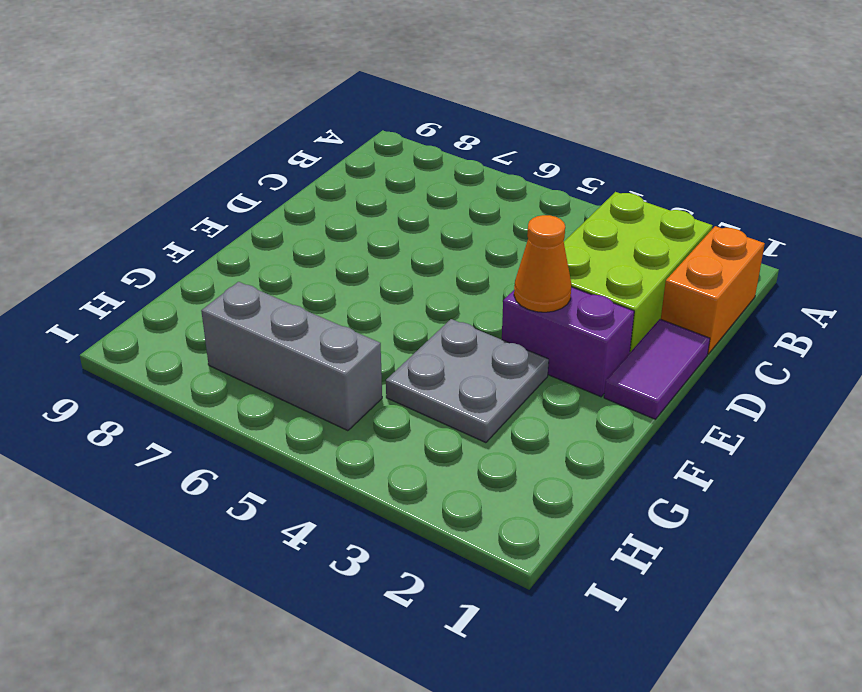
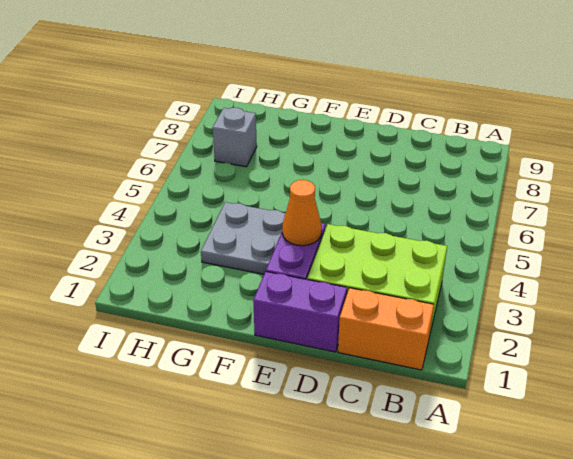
purple 1x2 tile [604,319,710,419] -> purple 1x2 brick [253,271,347,352]
grey 1x3 brick [201,282,382,431] -> grey 1x1 brick [213,108,257,167]

